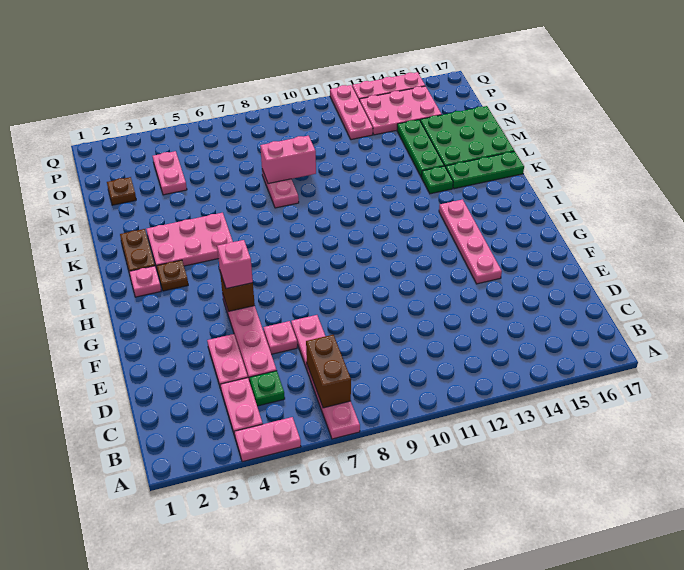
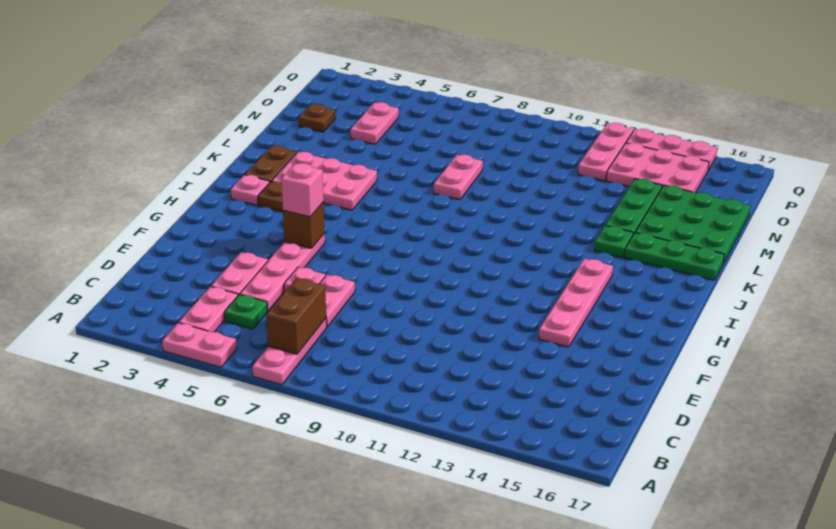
pink 1x2 brick [260,136,316,184] -> none

